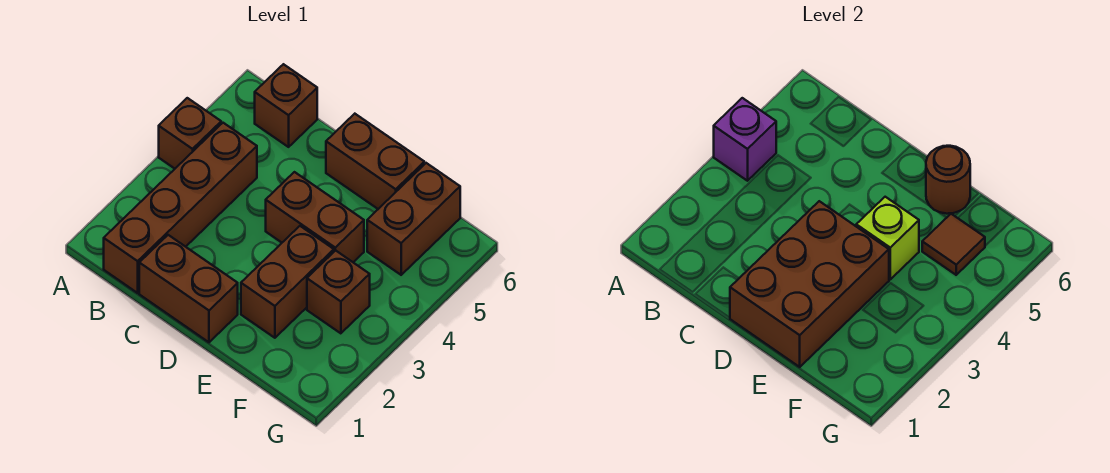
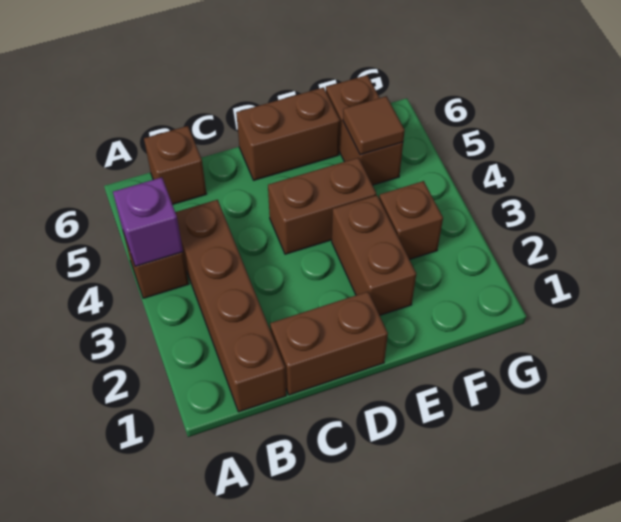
brown 2x3 brick [730,201,889,367] -> none
lime 1x1 brick [856,197,919,279] -> none
brown 1x1 round brick [926,146,970,214] -> none

